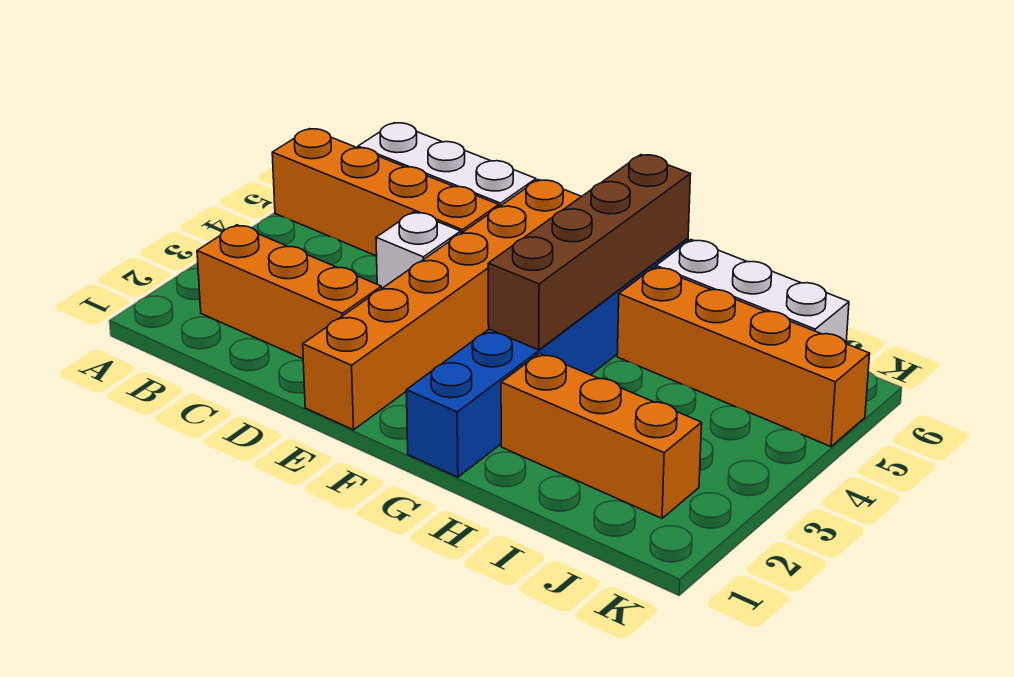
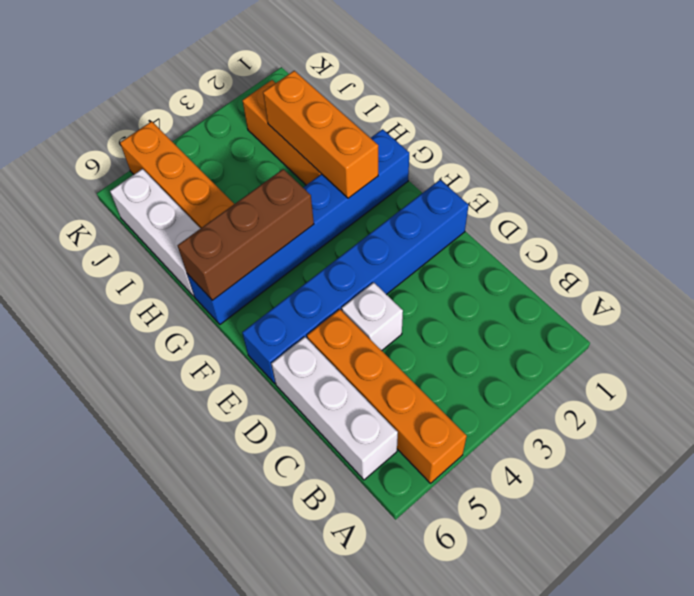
orange 1x3 brick [197,225,381,359] -> orange 1x3 brick moved to [263,71,378,198]
orange 1x6 brick [303,180,582,430] -> blue 1x6 brick [242,180,469,384]
brown 1x4 brick [488,155,691,350] -> brown 1x3 brick [177,169,314,300]

